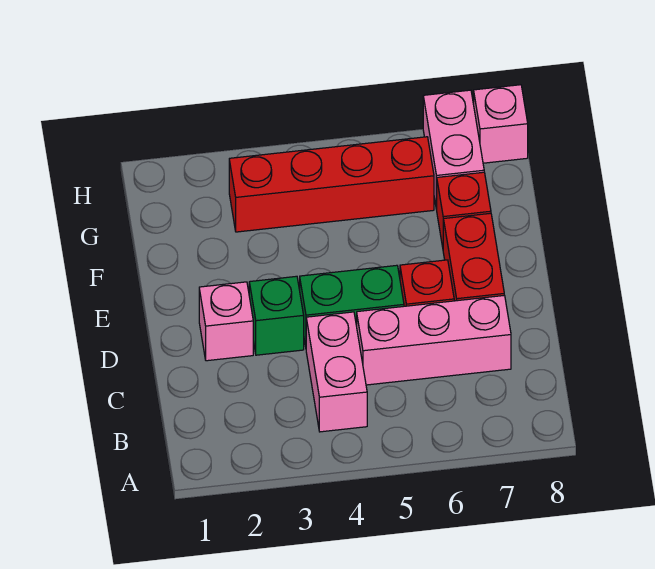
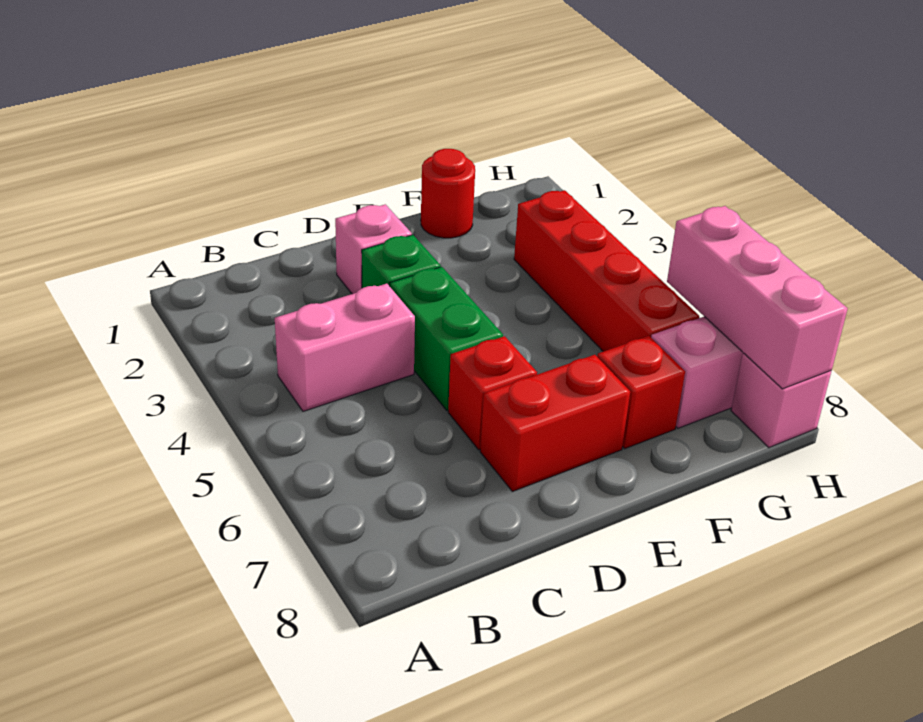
pink 1x3 brick [357,295,511,385] -> pink 1x3 brick moved to [667,206,848,389]
none -> red 1x1 round brick [421,149,475,238]

